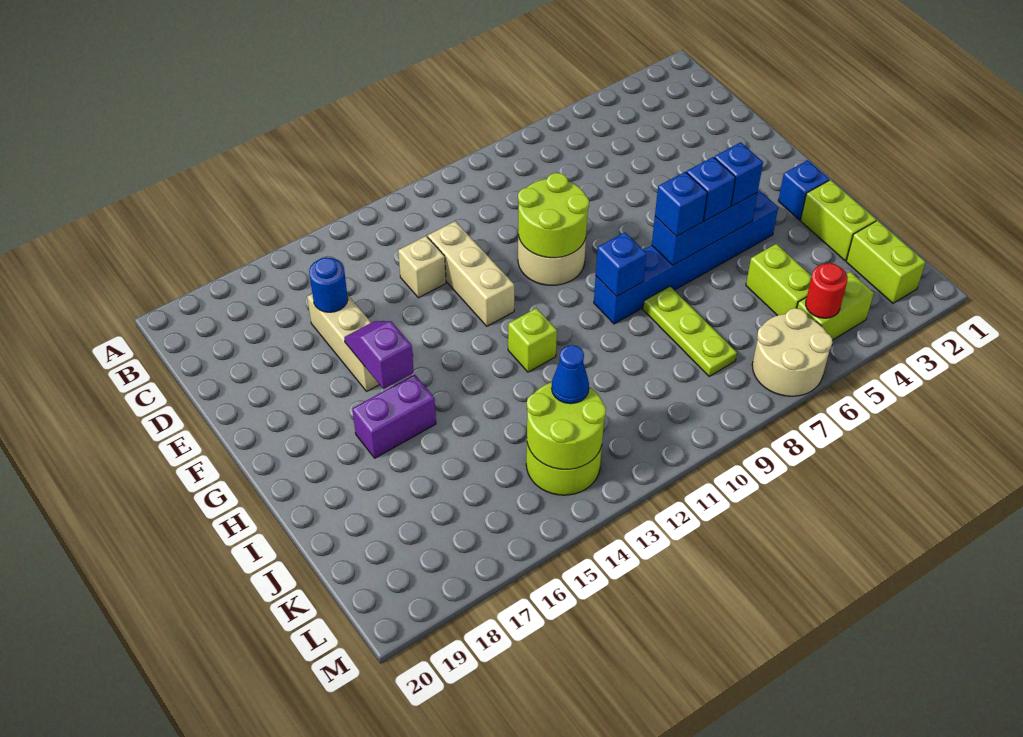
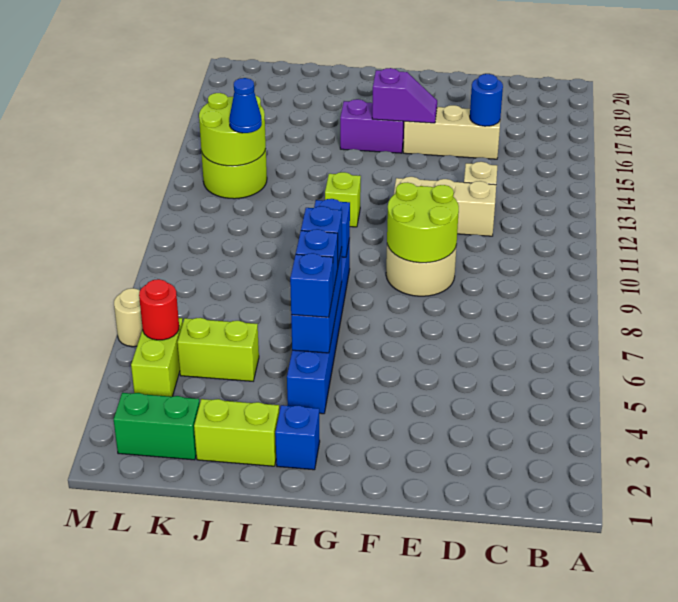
purple 1x2 brick [352,374,436,458] -> purple 1x2 brick turned to [340,99,404,153]
lime 1x3 plate [643,286,737,377] -> none
lime 1x2 brick [846,220,925,303] -> green 1x2 brick [114,393,200,460]
tan 2x2 round brick [752,308,832,396] -> tan 1x1 round brick [114,288,143,347]

